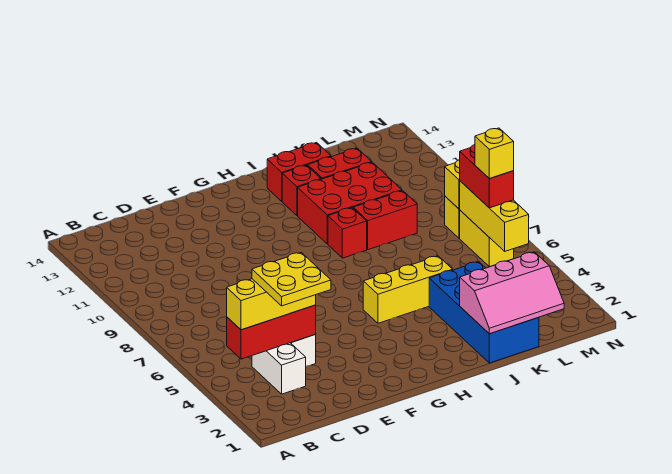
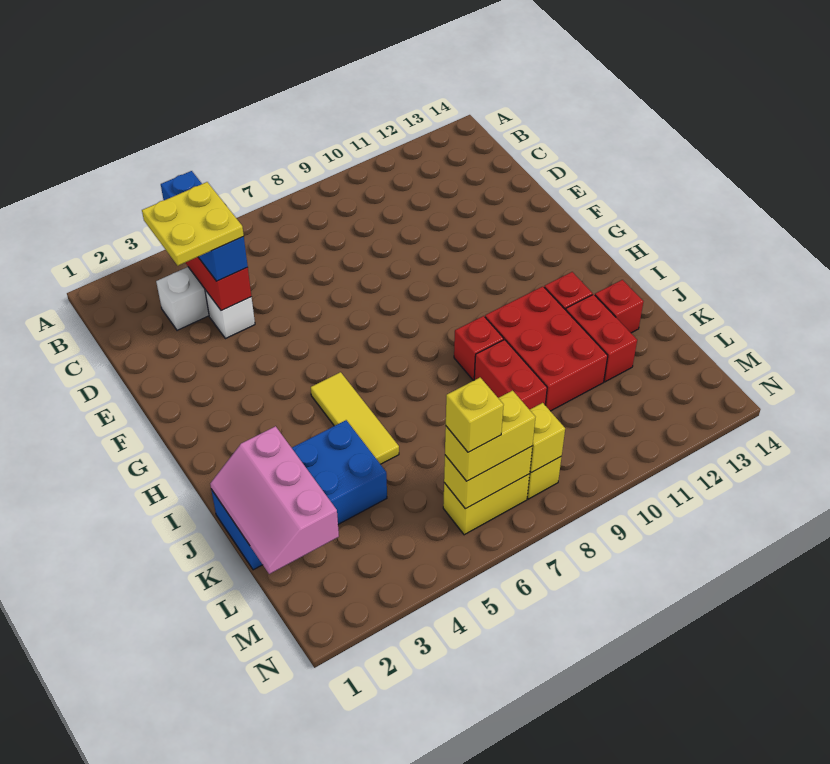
yellow 1x3 brick [227,279,316,330] -> blue 1x3 brick [161,171,248,281]
yellow 1x3 brick [363,256,453,323] -> yellow 1x3 tile [311,372,399,464]
red 1x2 brick [267,143,331,201] -> red 1x1 brick [595,280,644,333]
yellow 1x3 brick [460,181,529,251] -> yellow 1x2 brick [444,446,532,509]
red 1x2 brick [460,145,514,208] -> yellow 1x2 brick [445,391,535,481]

